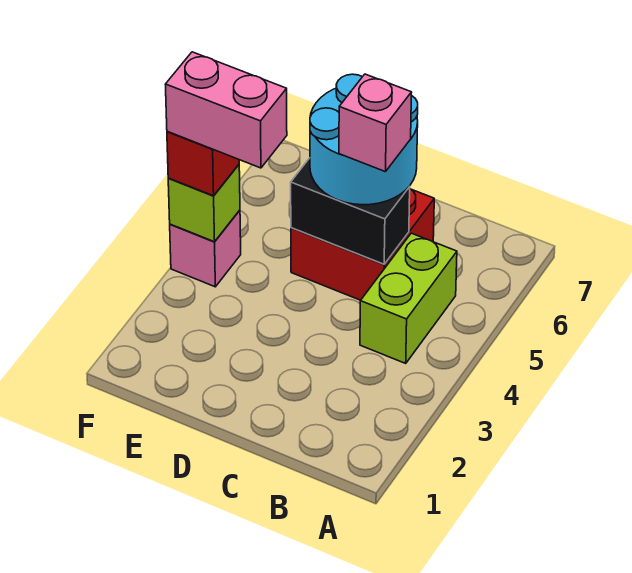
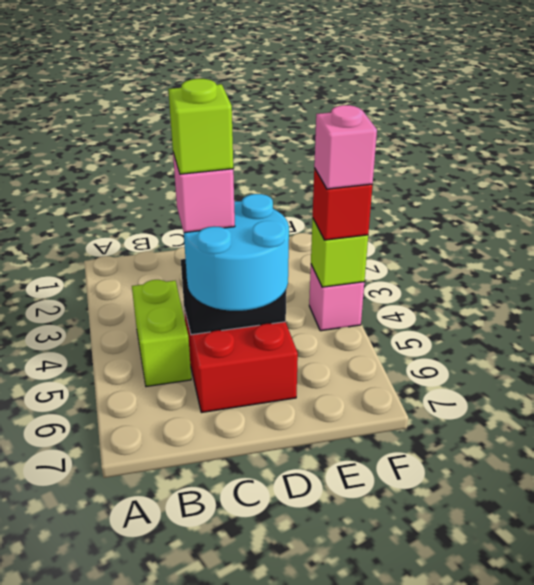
none -> lime 1x1 brick [168,79,233,174]
pink 1x2 brick [165,52,287,168] -> pink 1x1 brick [314,105,377,189]

